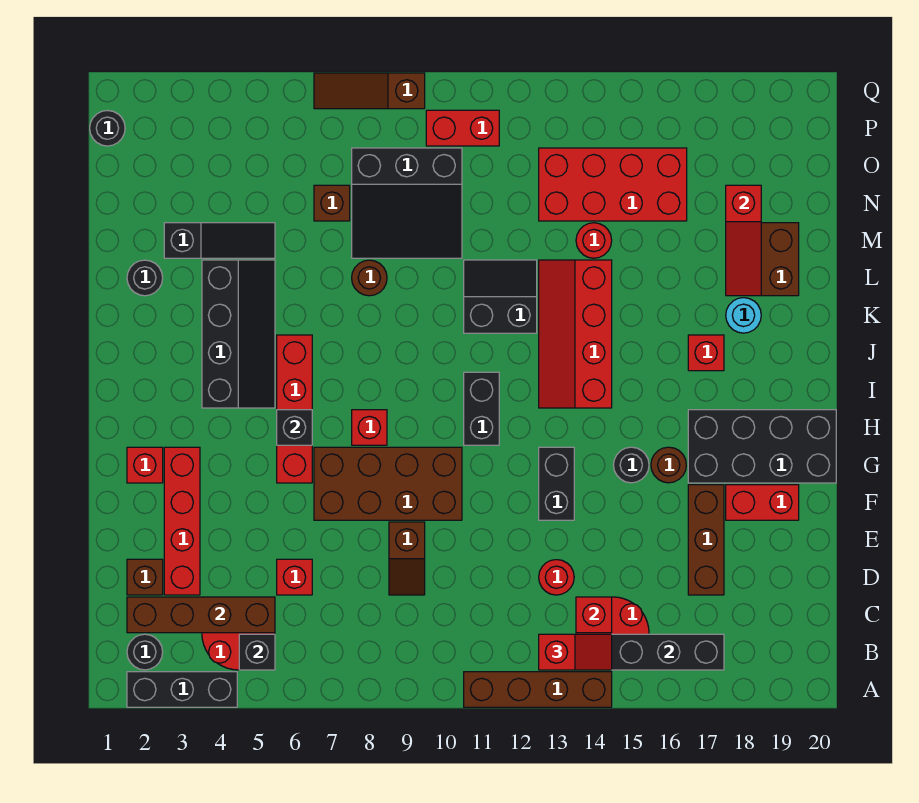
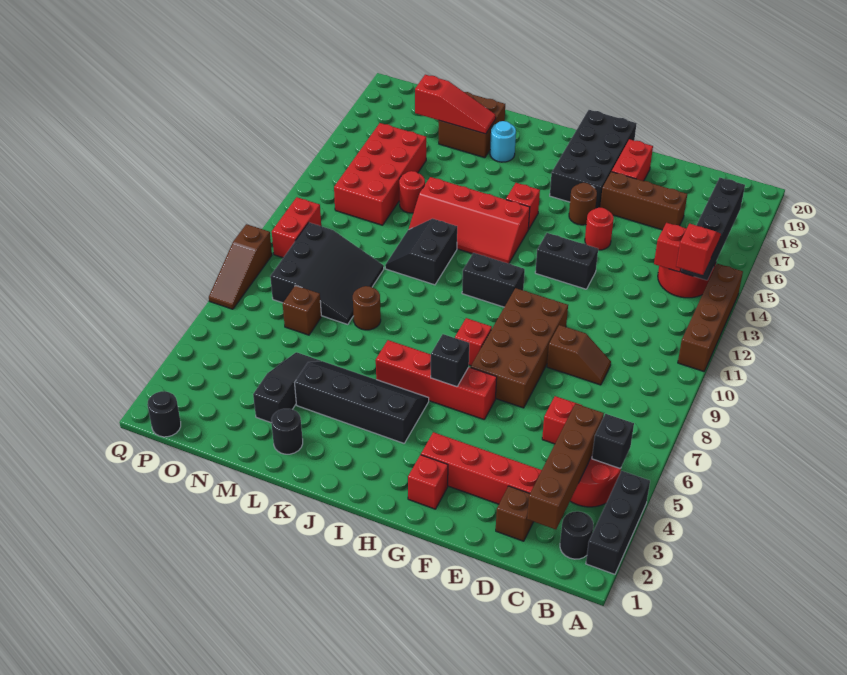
red 1x1 round brick [539,560,574,595] -> red 1x1 round brick moved to [585,208,614,250]
black 1x1 round brick [614,447,649,483] -> none
red 1x1 brick [688,335,724,371] -> red 1x1 brick moved to [506,183,540,229]

